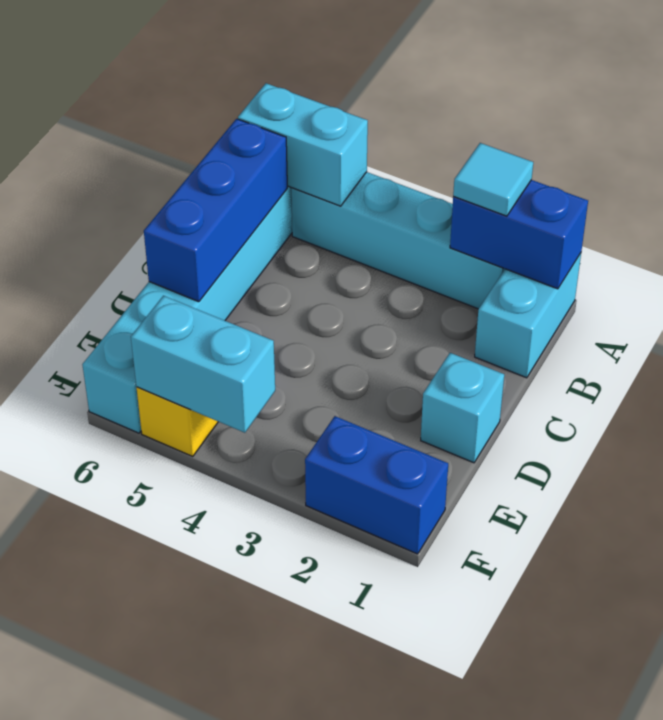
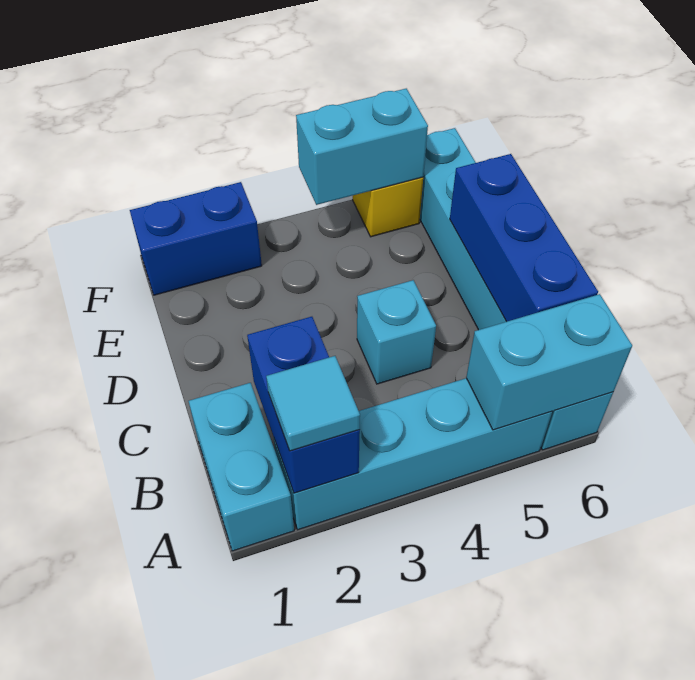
blue 1x2 brick [450,180,588,289] -> blue 1x2 brick turned to [247,317,360,493]
cyan 1x1 brick [421,353,504,463] -> cyan 1x1 brick moved to [357,280,436,384]

